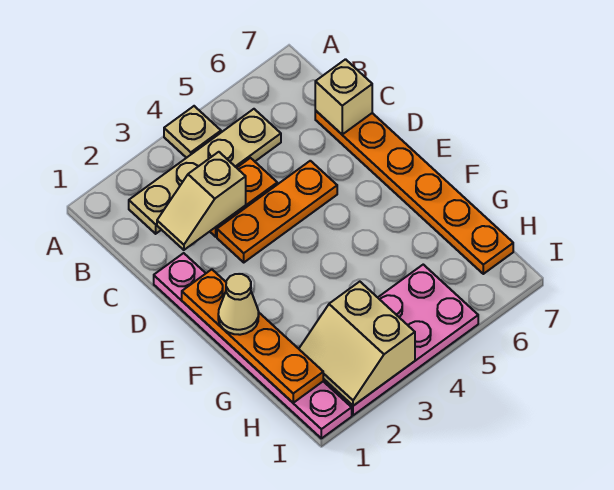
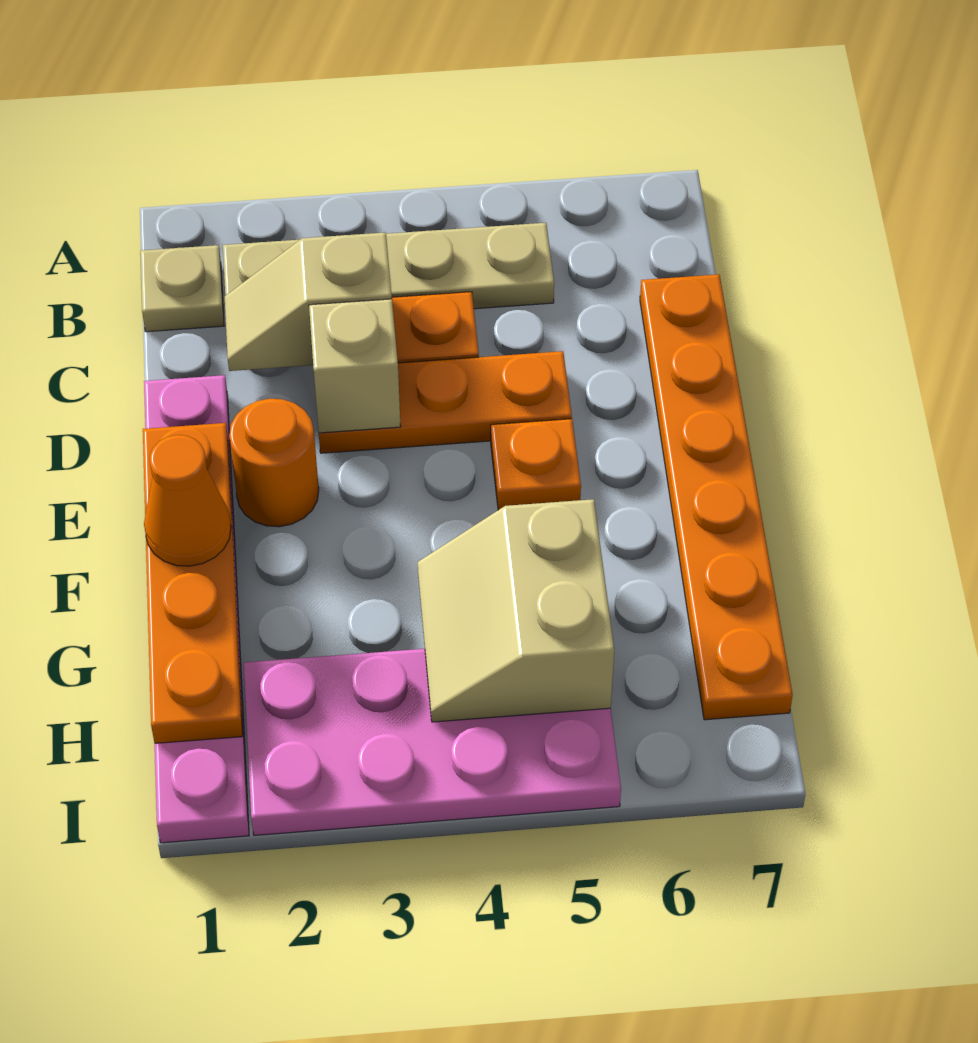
tan 1x1 plate [164,106,221,158] -> tan 1x1 plate moved to [140,245,224,332]
tan 1x1 brick [315,59,372,134] -> tan 1x1 brick moved to [309,299,401,433]
none -> orange 1x1 round brick [229,399,319,527]
none -> orange 1x1 plate [491,419,581,510]
tan 1x1 cone [218,274,259,335] -> orange 1x1 cone [144,435,231,566]
tan 2x2 slope [299,282,415,406] -> tan 2x2 slope moved to [418,499,614,722]

